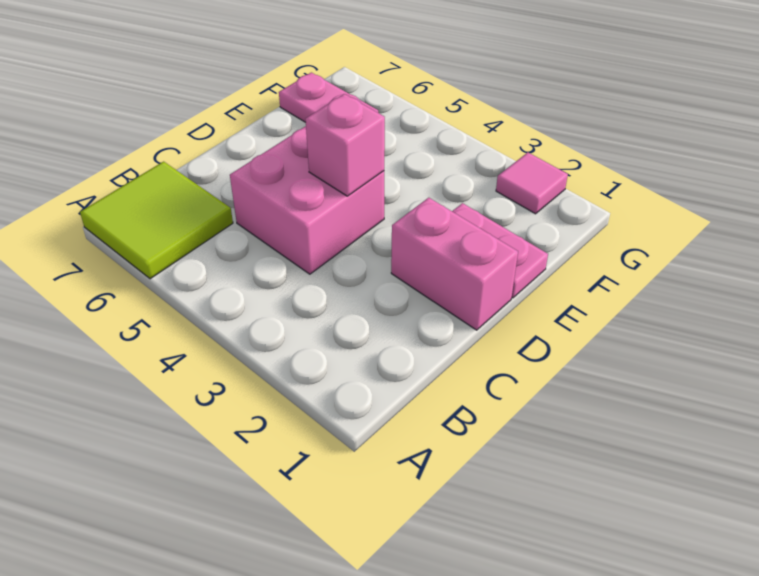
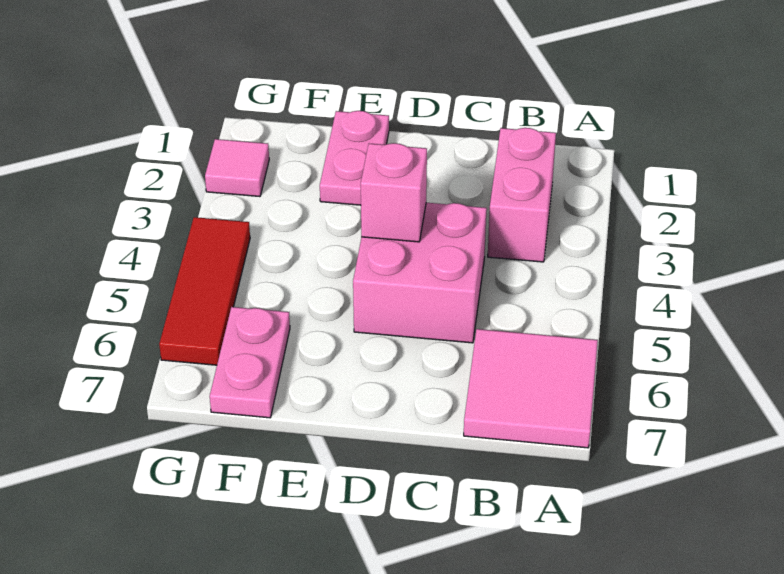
lime 2x2 tile [80,162,233,279] -> pink 2x2 tile [464,329,598,448]
pink 1x2 brick [391,198,518,330] -> pink 1x2 brick moved to [488,128,556,262]
none -> red 1x3 tile [159,217,250,365]

